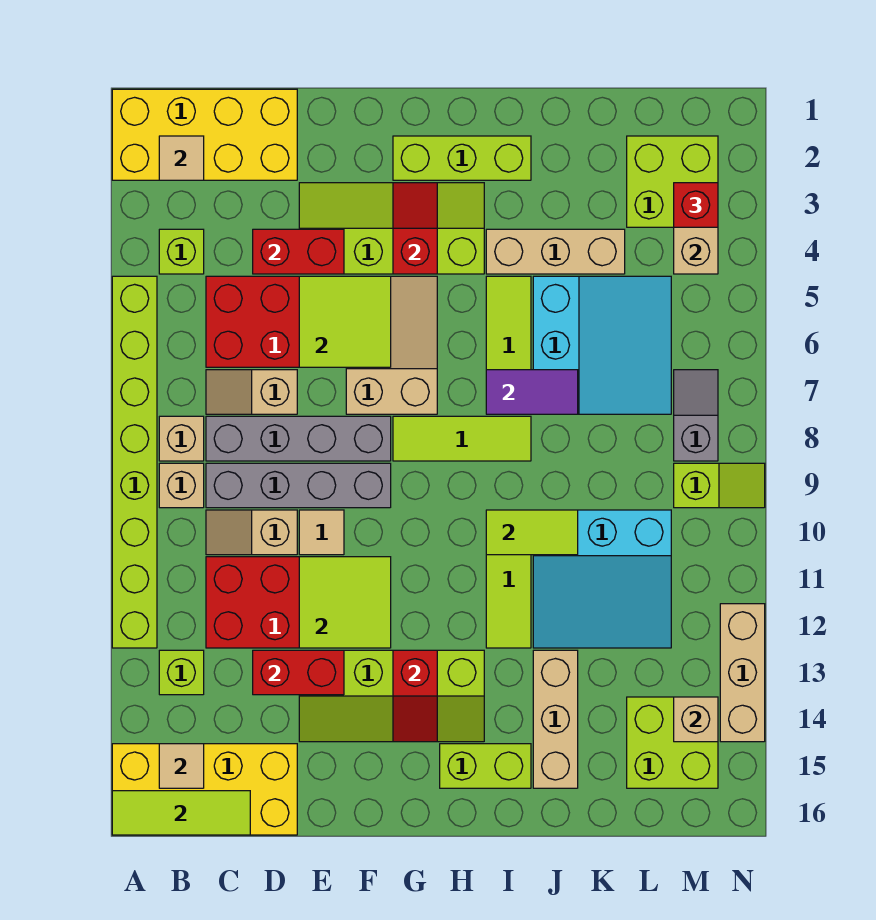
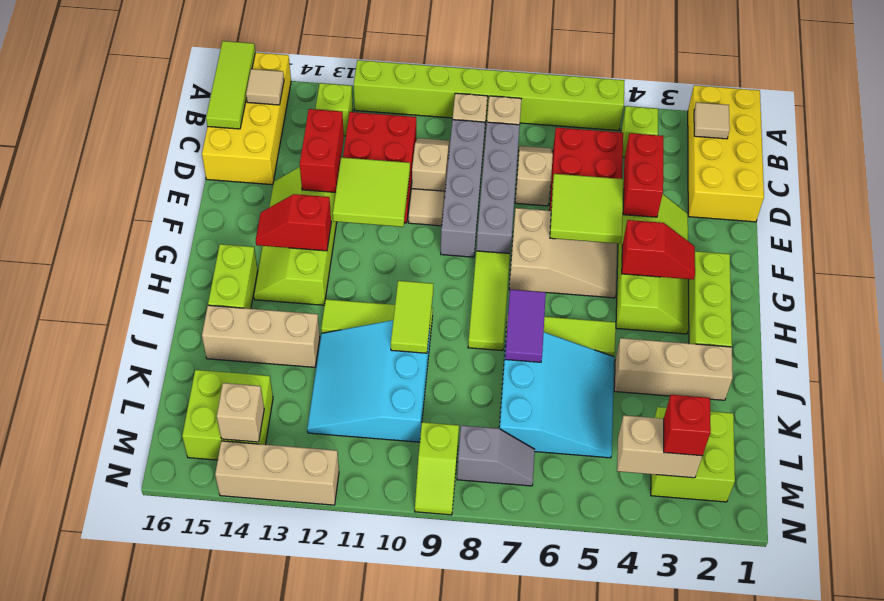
tan 1x3 brick [486,229,625,274] -> tan 1x3 brick turned to [614,338,733,400]
cyan 3x3 slope [533,276,671,414] -> cyan 3x3 slope turned to [499,332,614,458]

